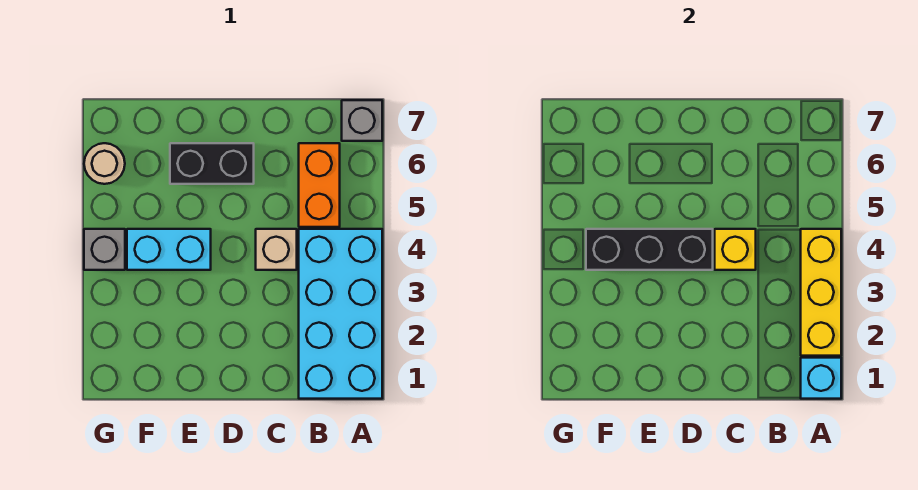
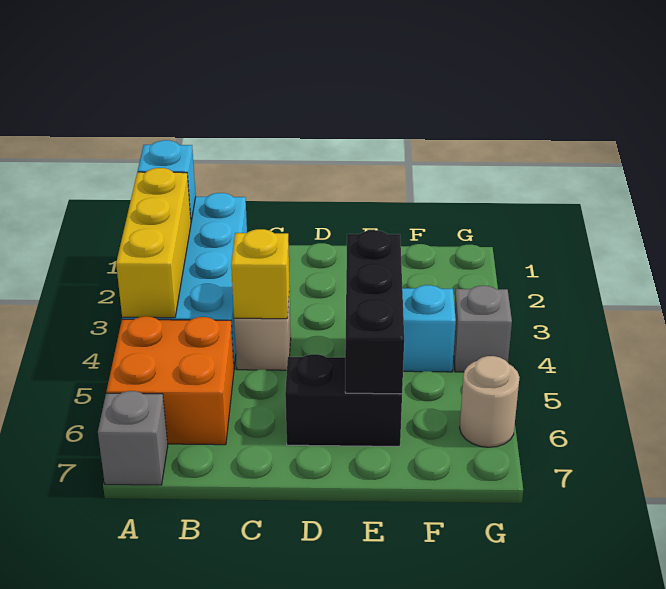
orange 1x2 brick [299,143,340,227] -> orange 2x2 brick [106,316,234,445]
black 1x3 brick [586,229,713,270] -> black 1x3 brick turned to [345,230,404,394]

